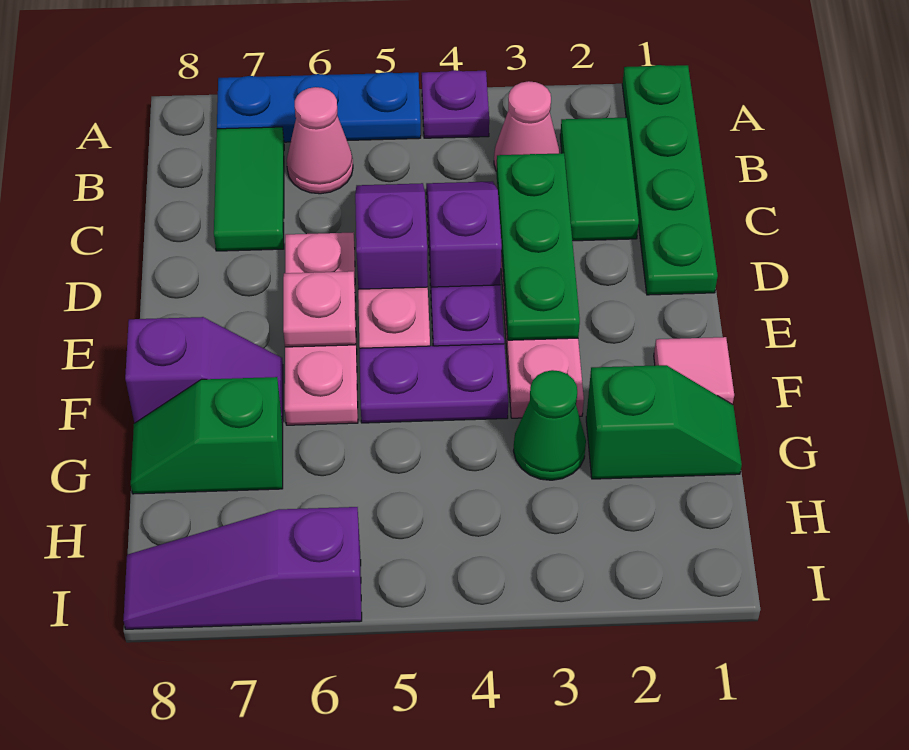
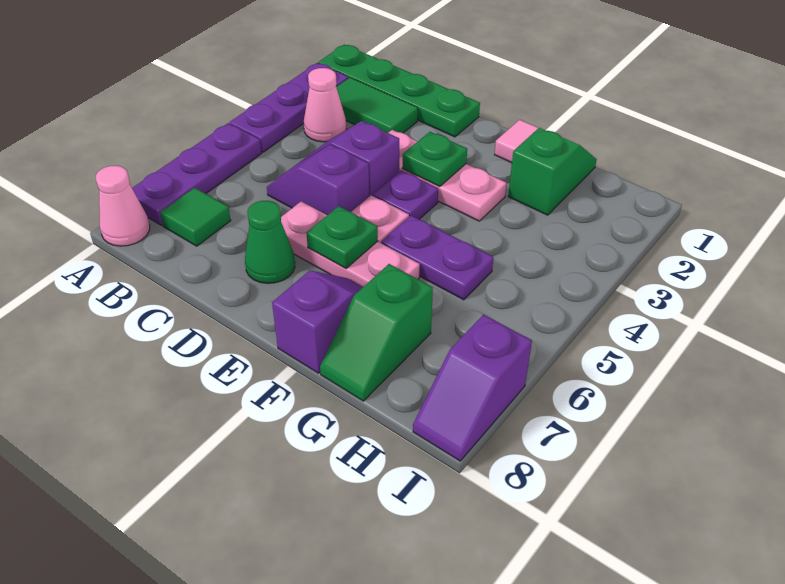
purple 1x1 plate [422,70,489,138] -> purple 1x3 plate [230,63,348,152]
blue 1x3 plate [217,72,421,142] -> purple 1x3 plate [132,123,262,225]
pink 1x1 cone [287,87,353,194] -> pink 1x1 cone moved to [96,166,150,246]
green 1x2 tile [214,127,284,251] -> green 1x1 tile [160,188,231,246]
green 1x3 plate [496,153,580,340] -> green 1x1 plate [402,132,467,186]
pink 1x1 plate [283,271,356,347] -> green 1x1 plate [306,206,378,268]
purple 1x2 plate [359,344,508,423] -> purple 1x2 plate turned to [381,215,493,300]
green 1x1 cone [514,370,586,480] -> green 1x1 cone moved to [245,201,295,283]
purple 1x3 slope [123,507,362,629] -> purple 1x2 slope [413,315,532,461]

